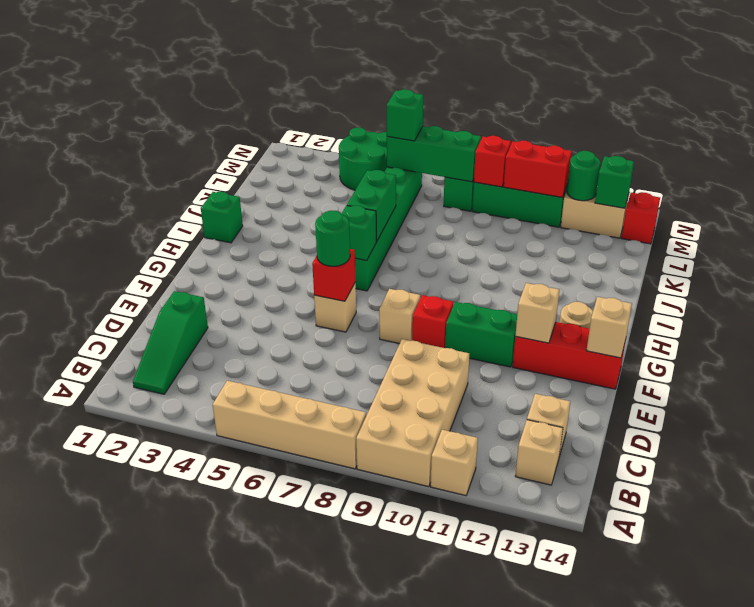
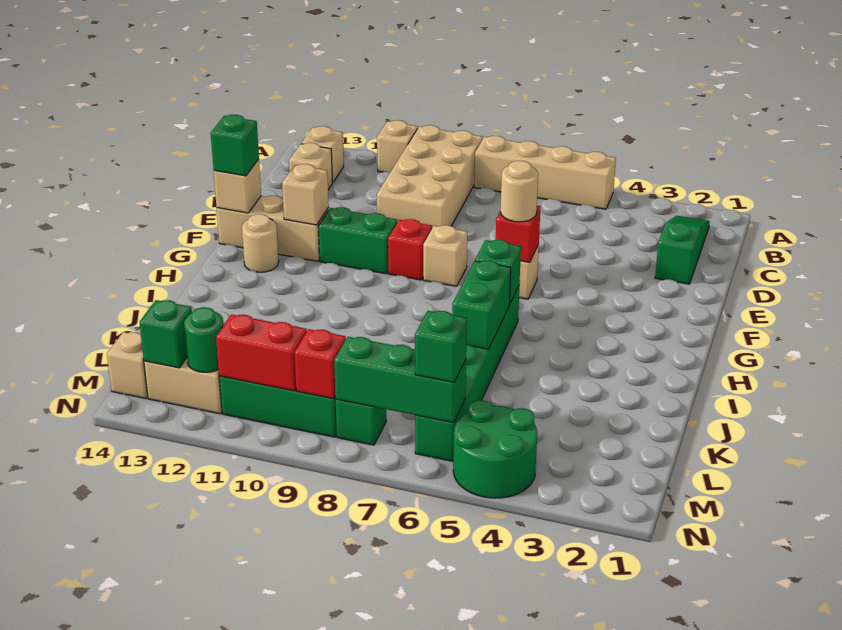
green 1x1 round brick [315,211,350,266] -> tan 1x1 round brick [500,161,538,222]
red 1x3 brick [513,322,626,389] -> tan 1x3 brick [217,196,329,261]
green 1x1 brick [201,192,243,243] -> green 1x1 brick moved to [211,115,259,176]
red 1x1 brick [622,192,660,244] -> tan 1x1 brick [107,332,148,399]

